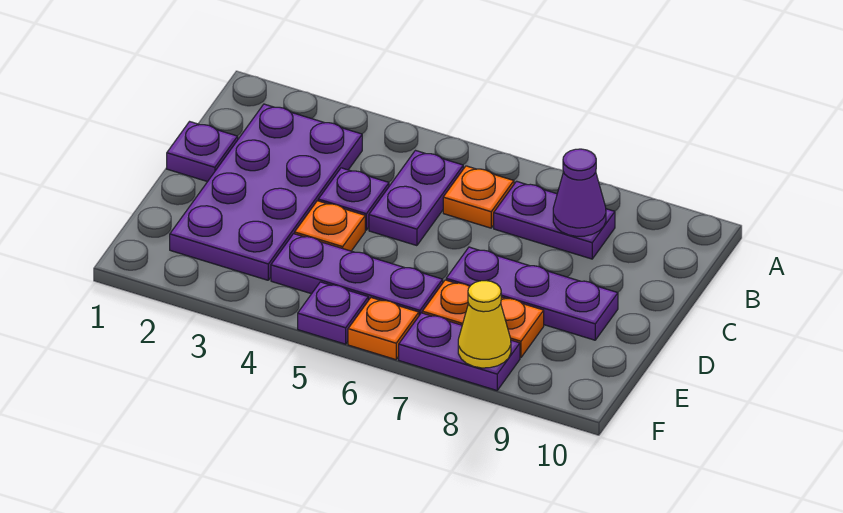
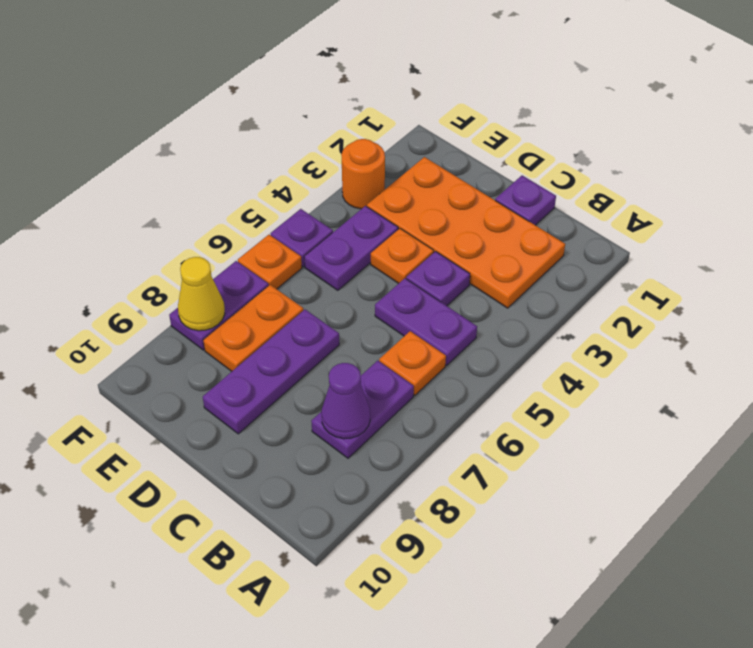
purple 2x4 plate [170,104,362,280] -> orange 2x4 plate [367,157,565,308]
purple 1x3 plate [271,234,443,315] -> purple 1x2 plate [304,206,398,290]
none -> orange 1x1 round brick [341,139,385,209]

